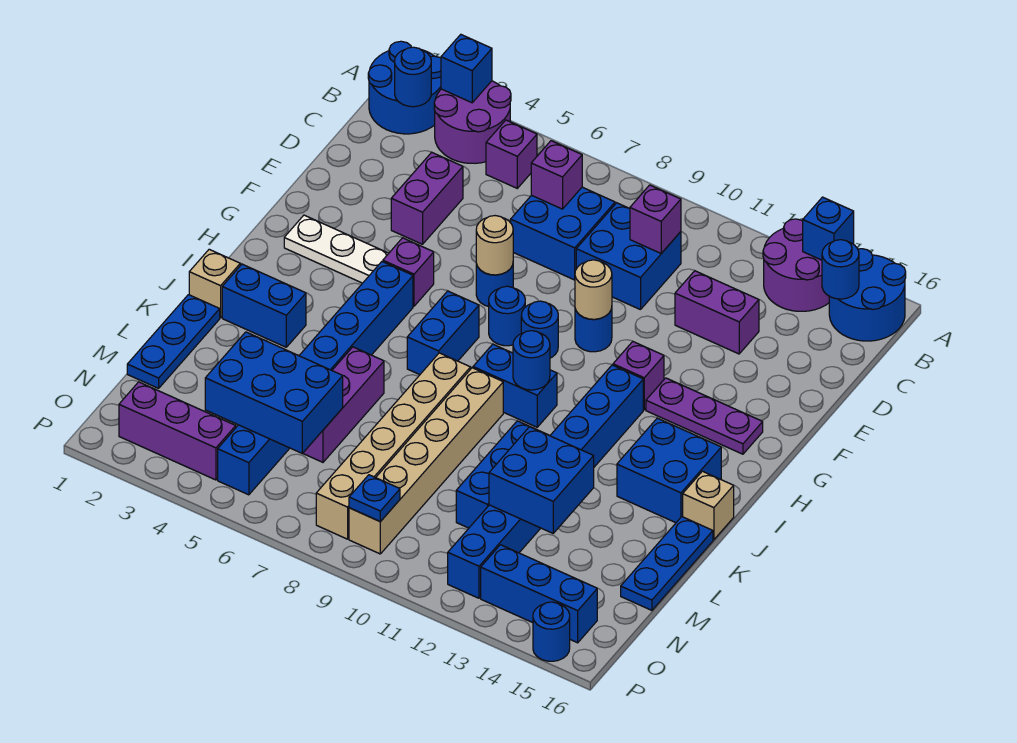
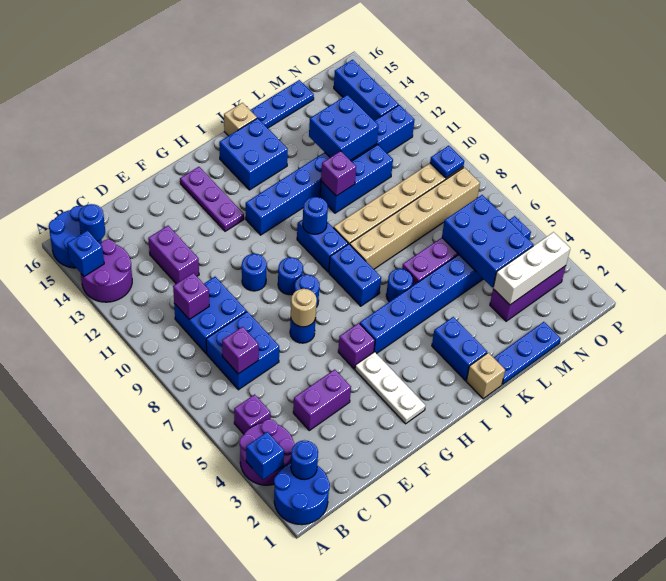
tan 1x1 round brick [575,260,612,319] -> none
purple 1x1 brick [613,342,664,410] -> purple 1x1 brick moved to [321,151,356,196]
blue 1x2 brick [407,291,479,375] -> blue 1x2 brick turned to [329,244,381,306]
none -> white 1x3 brick [493,232,570,305]
purple 1x3 brick [119,382,236,480] -> purple 1x3 brick turned to [490,266,566,321]
blue 1x1 round brick [533,602,570,661] -> blue 1x1 round brick moved to [386,269,413,302]

